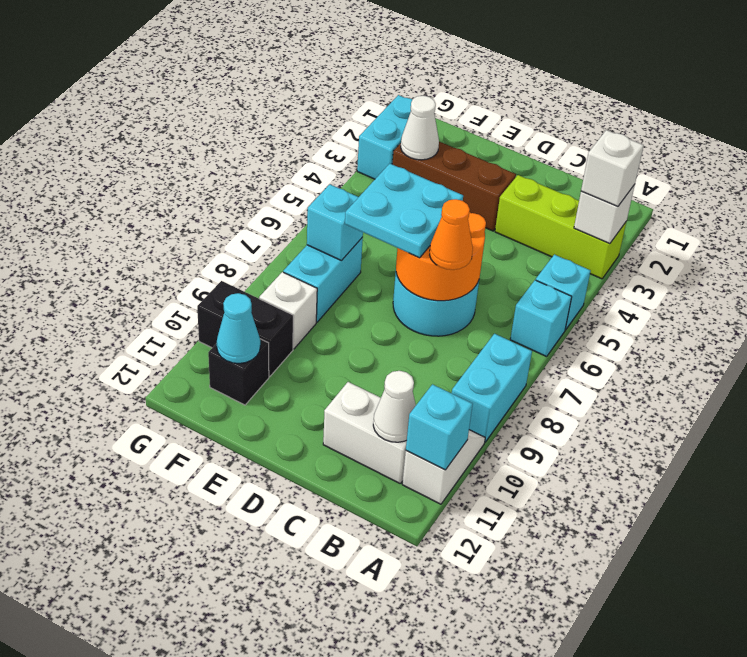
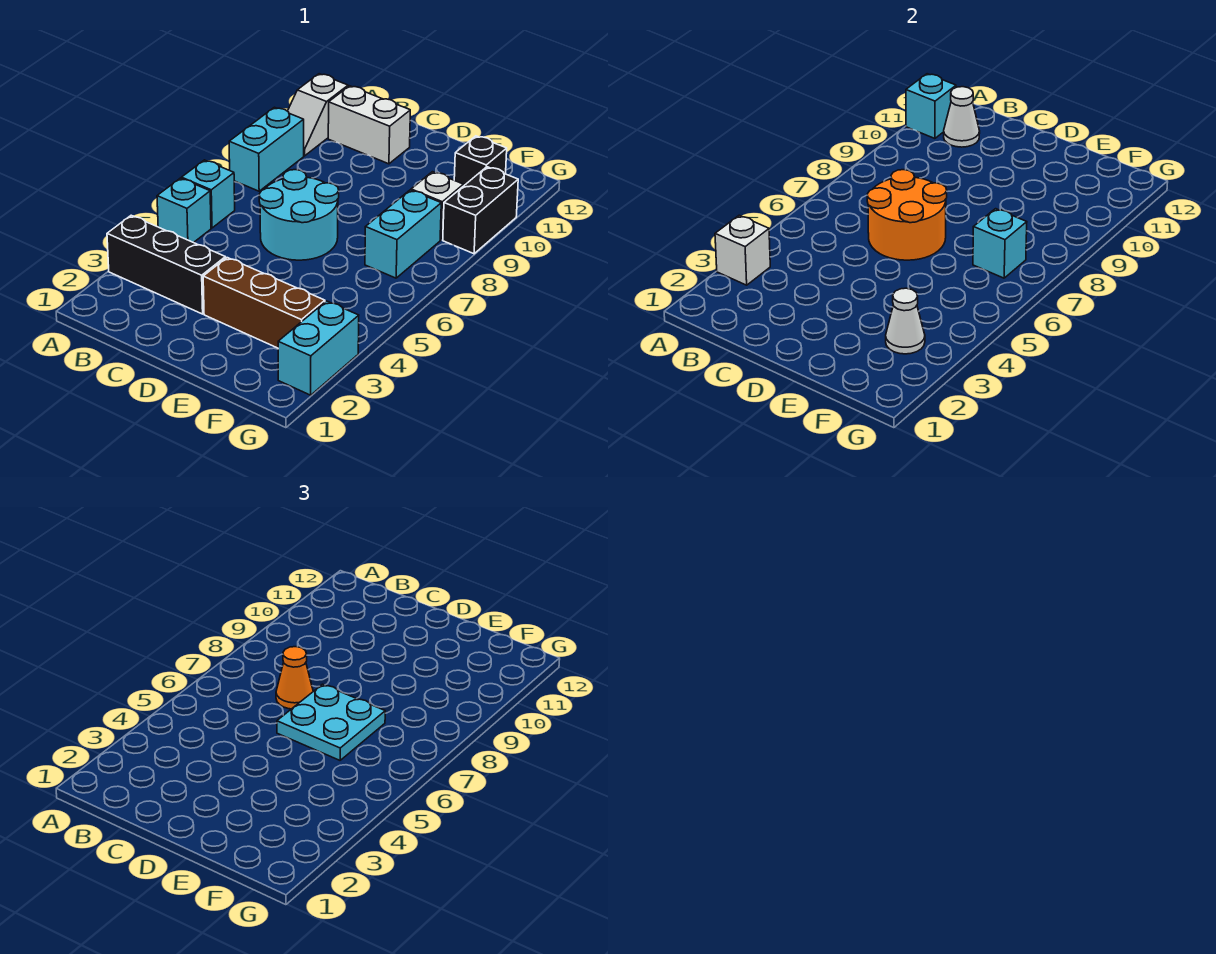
lime 1x3 brick [495,175,626,279] -> black 1x3 brick [107,215,225,314]
white 1x1 brick [581,130,644,206] -> none
black 1x2 brick [197,281,293,376] -> black 1x2 brick turned to [443,167,518,254]
cyan 1x1 cone [217,293,260,363] -> none

